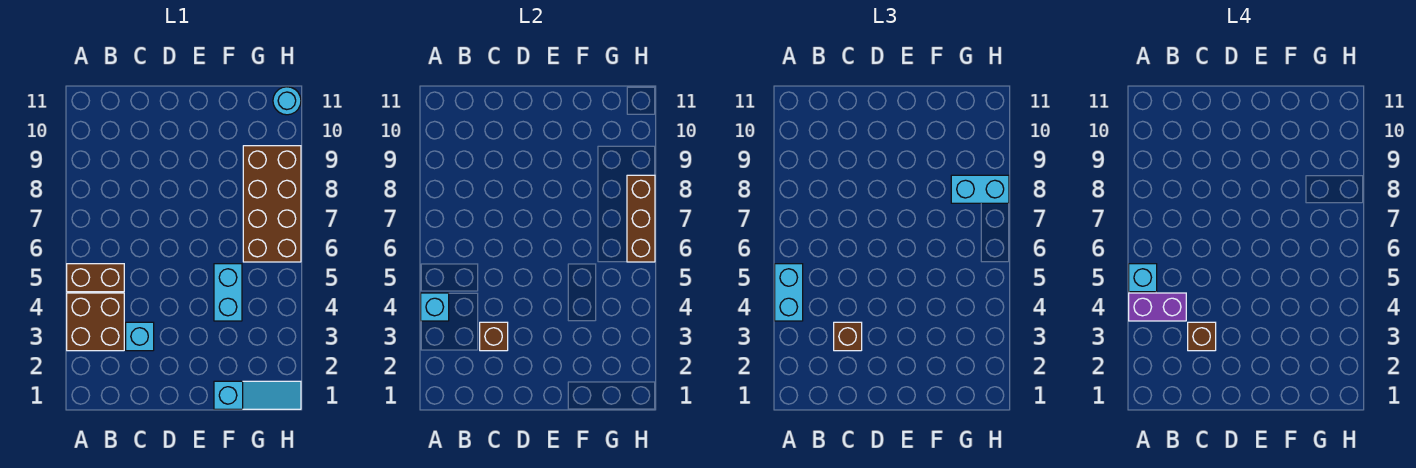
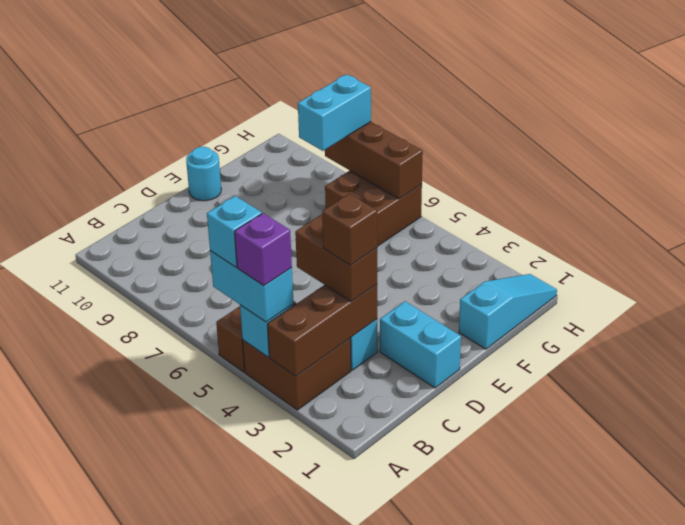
purple 1x2 brick [1129,293,1186,321] -> purple 1x1 brick [235,213,292,286]
brown 1x1 brick [480,322,508,351] -> brown 1x3 brick [267,284,377,376]
brown 1x1 brick [834,322,862,351] -> brown 1x2 brick [295,214,377,302]
cyan 1x2 brick [214,264,242,321] -> cyan 1x2 brick moved to [380,301,461,388]
brown 2x4 brick [243,146,301,262] -> brown 2x2 brick [325,170,422,246]
cyan 1x1 round brick [273,87,301,115] -> cyan 1x1 round brick moved to [186,147,221,201]

